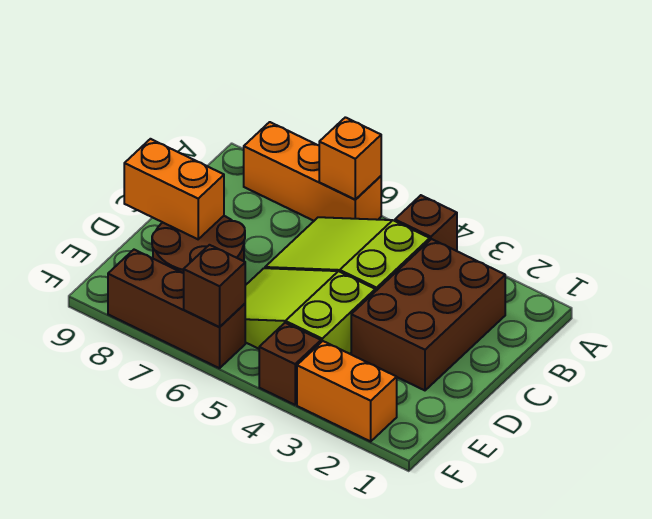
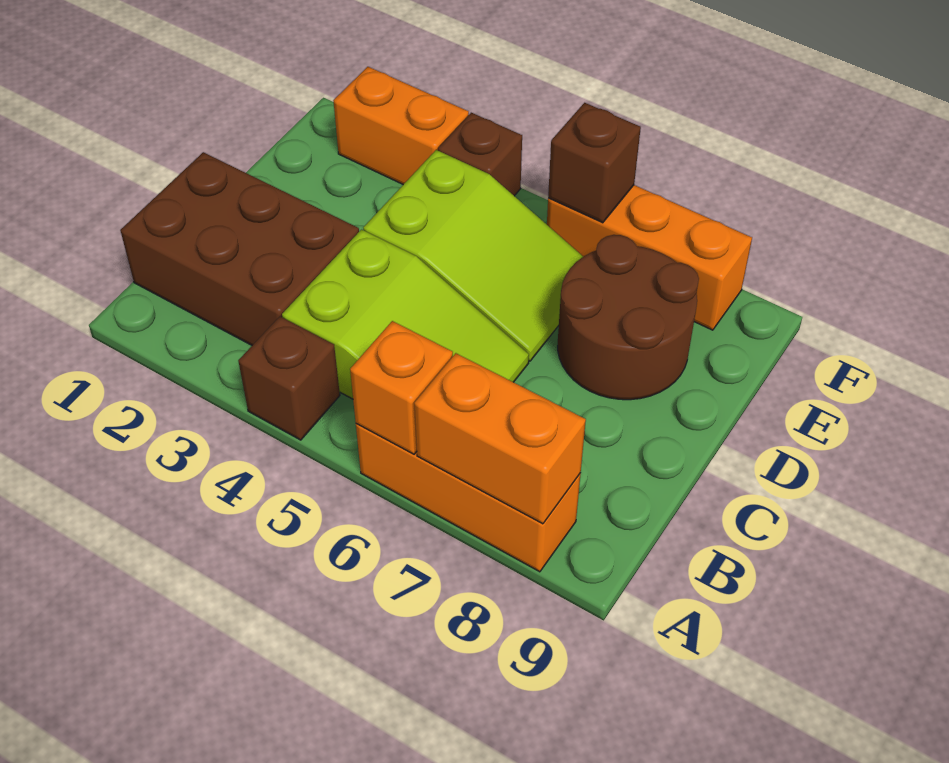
brown 2x3 brick [351,239,505,390] -> brown 2x3 brick turned to [120,152,359,345]
orange 1x2 brick [124,139,224,239] -> orange 1x2 brick moved to [414,353,586,524]
brown 1x3 brick [108,250,245,368] -> orange 1x3 brick [547,185,752,330]

